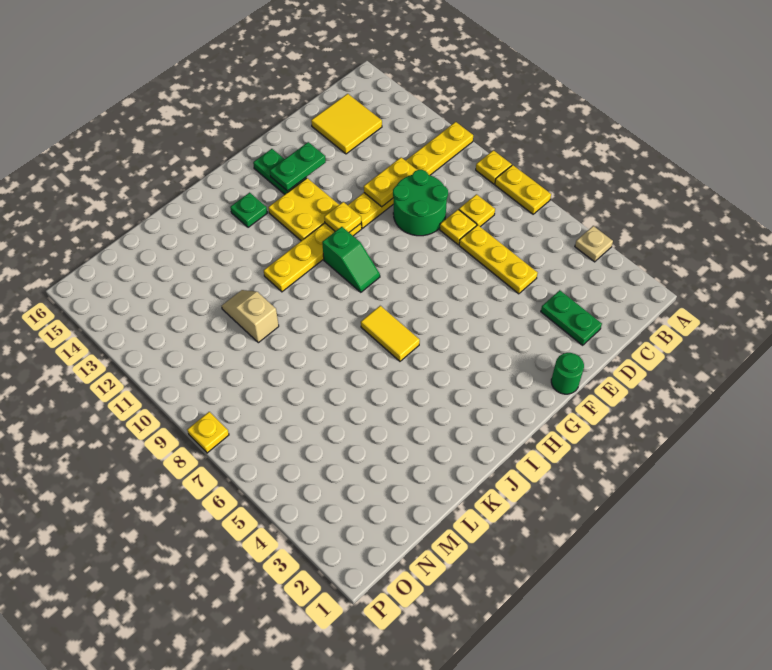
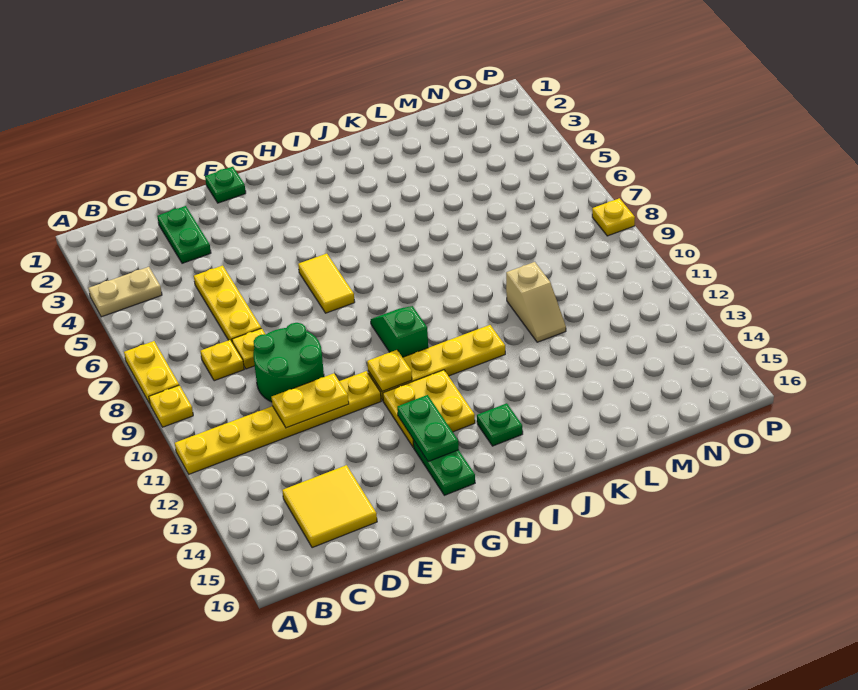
tan 1x1 plate [575,226,613,262] -> tan 1x2 plate [89,267,162,317]
green 1x1 round brick [551,353,584,394] -> green 1x1 plate [205,167,246,203]
green 1x2 plate [270,142,326,191] -> green 1x2 plate turned to [397,395,459,462]
yellow 1x2 tile [361,306,420,361] -> yellow 1x2 tile moved to [298,254,355,313]

